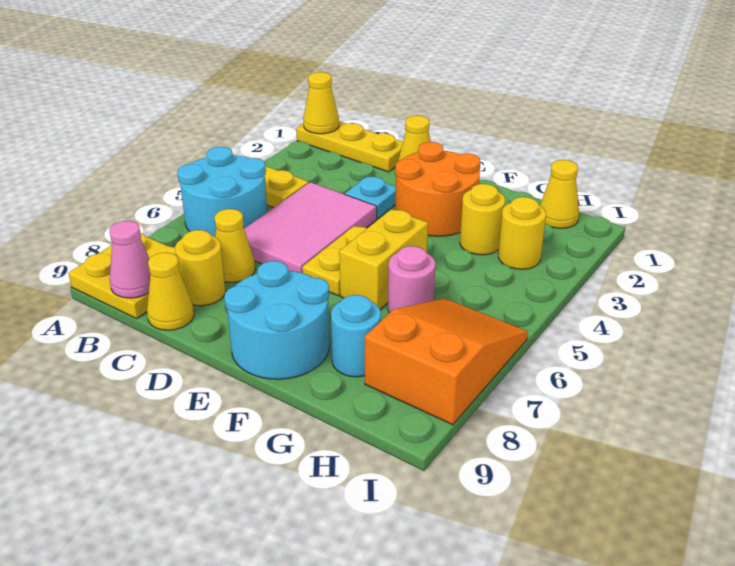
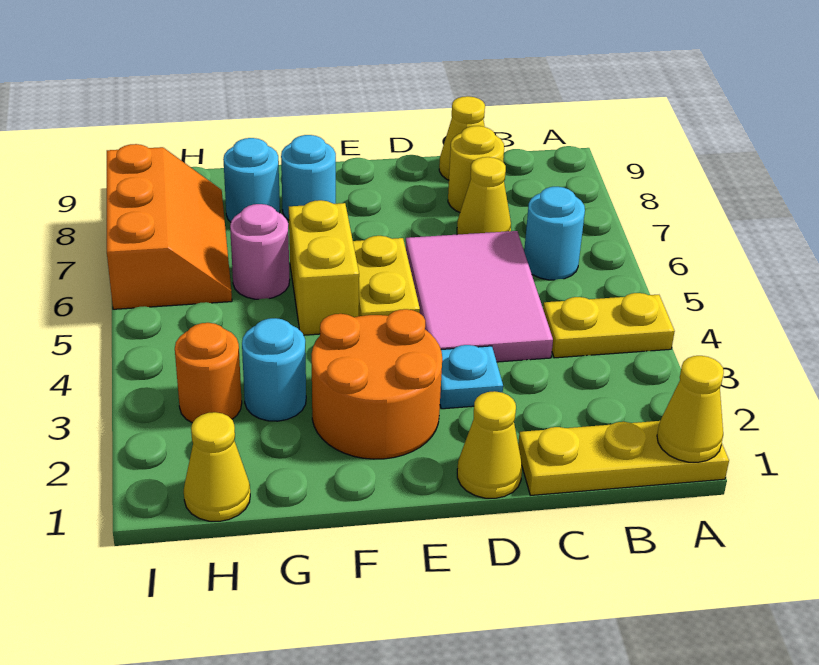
cyan 2x2 round brick [177,147,267,237] -> cyan 1x1 round brick [524,187,585,280]
yellow 2x2 plate [69,233,176,319] -> none
pink 1x1 cone [109,221,151,298] -> none
cyan 2x2 round brick [224,261,329,379] -> cyan 1x1 round brick [281,135,336,220]
yellow 1x1 round brick [460,184,505,255] -> cyan 1x1 round brick [242,318,306,421]
yellow 1x1 round brick [498,197,546,269] -> orange 1x1 round brick [175,323,242,423]
orange 2x3 slope [365,298,528,425] -> orange 2x3 slope turned to [107,144,232,309]

